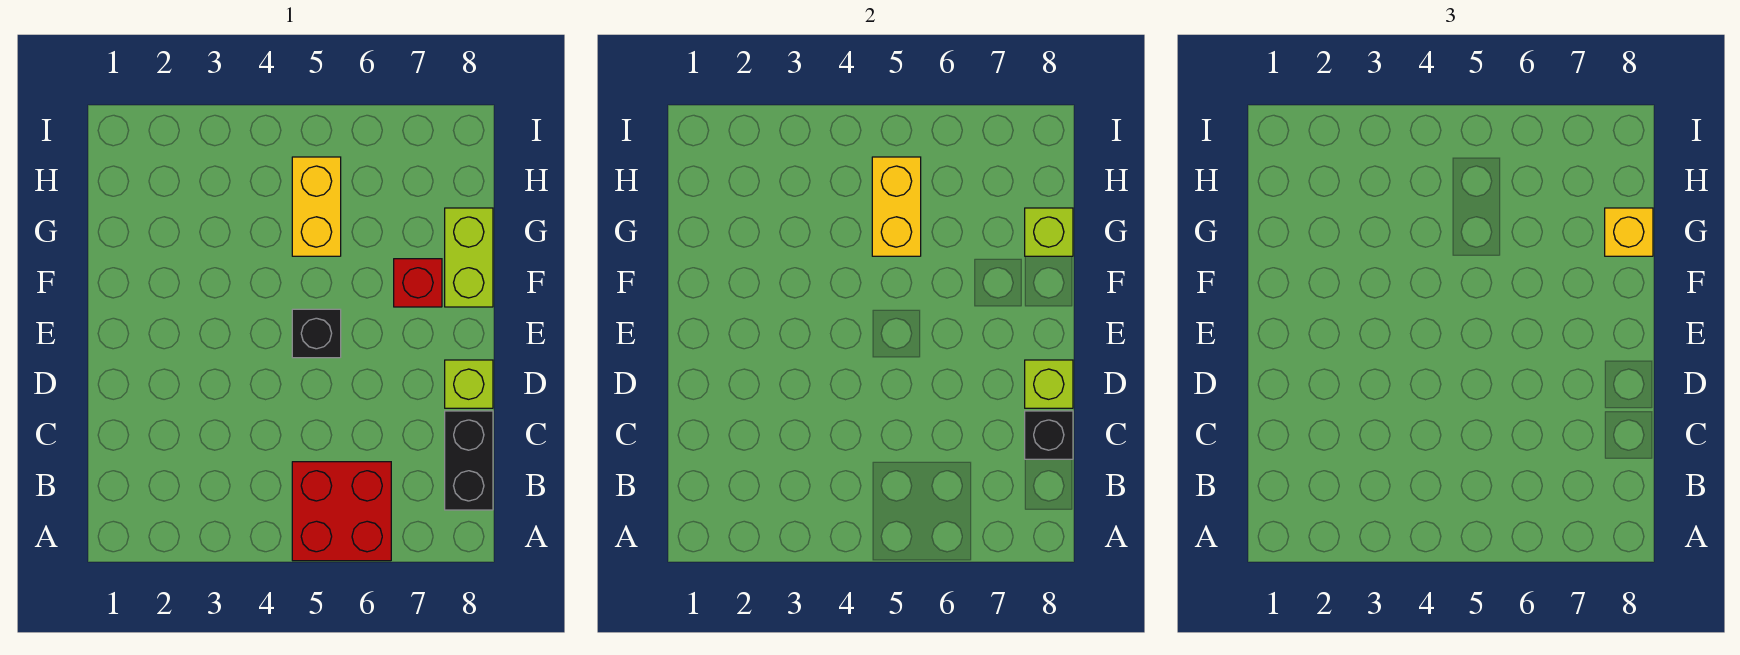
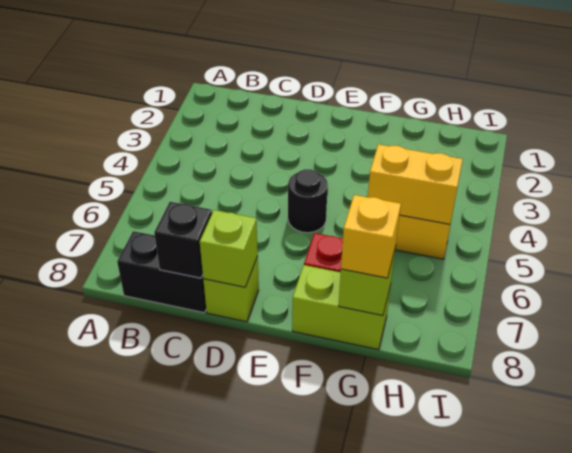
red 2x2 brick [292,462,391,561] -> none
black 1x1 brick [292,309,341,358] -> black 1x1 round brick [288,169,328,233]

